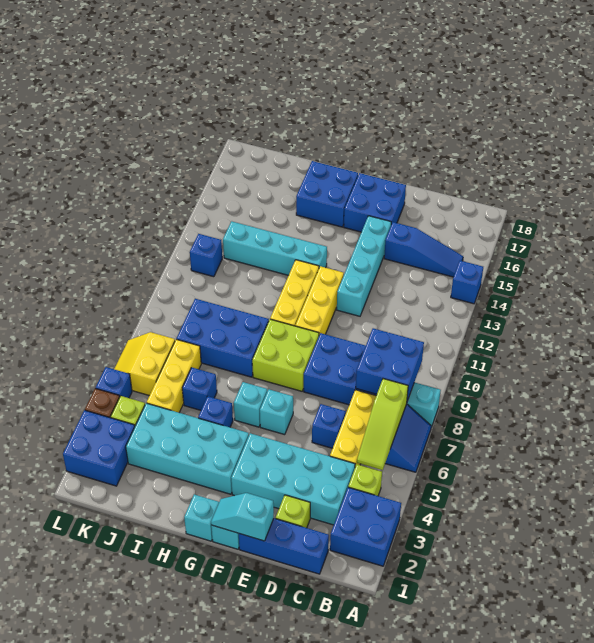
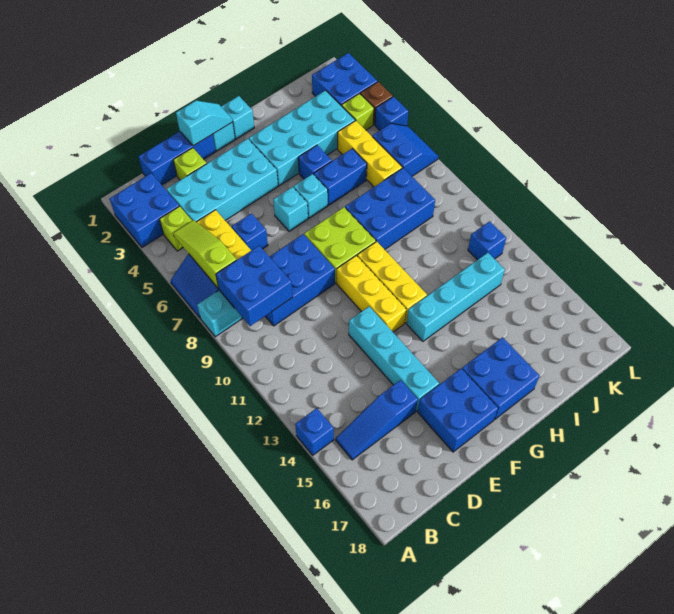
blue 1x1 brick [182,368,217,410] -> blue 1x2 brick [314,149,367,205]
yellow 2x2 slope [114,332,175,396] -> blue 2x2 slope [372,123,438,176]

